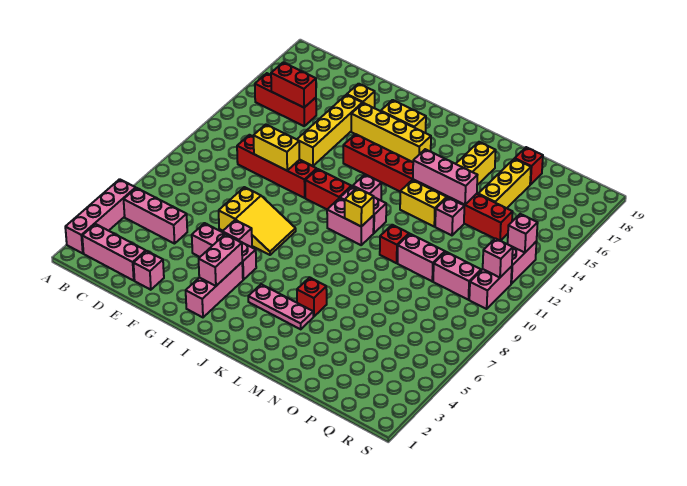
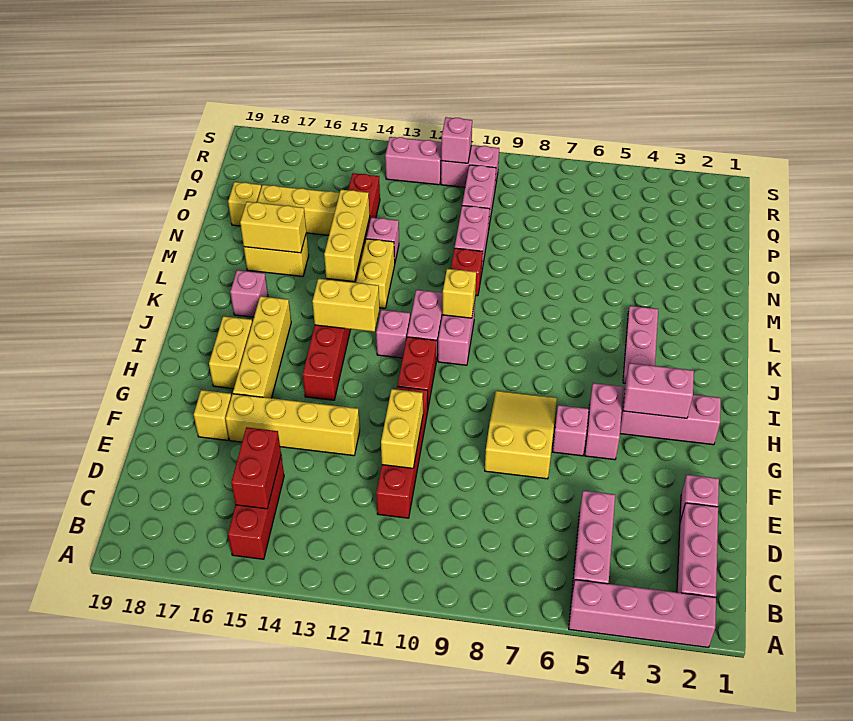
pink 1x3 brick [192,223,256,280] -> pink 1x2 brick [585,383,623,460]
none -> yellow 1x2 brick [312,279,380,332]
red 1x1 brick [297,277,327,317] -> none
pink 1x3 brick [413,149,477,205] -> yellow 1x3 brick [324,190,370,282]
none -> yellow 1x2 brick [240,202,306,253]
red 1x1 brick [515,147,543,185] -> yellow 1x1 brick [228,182,261,226]
pink 1x1 brick [508,214,538,253] -> pink 1x1 brick moved to [230,270,268,317]

